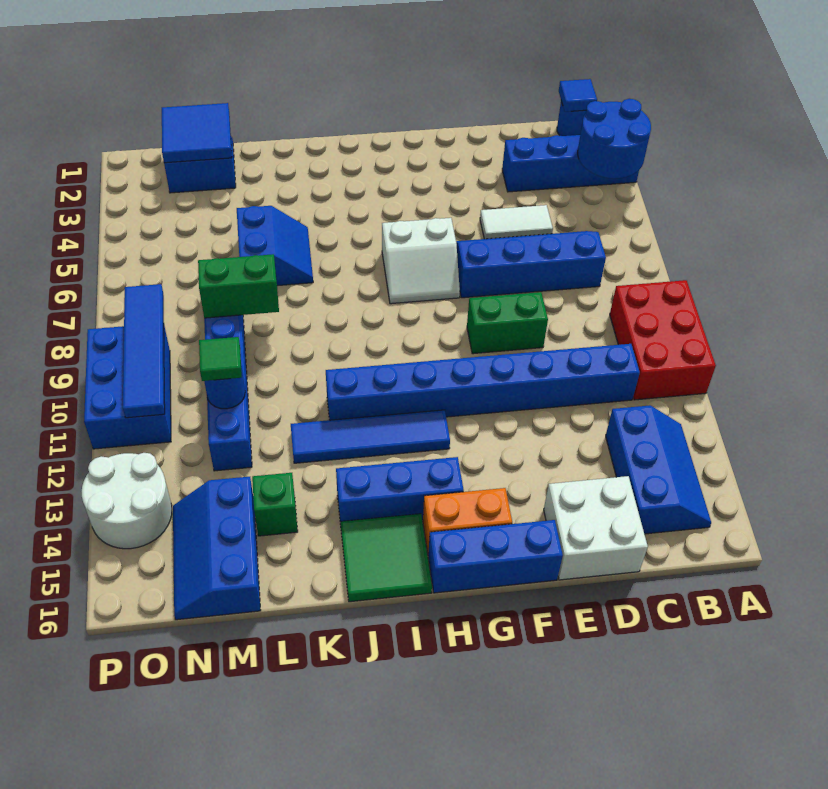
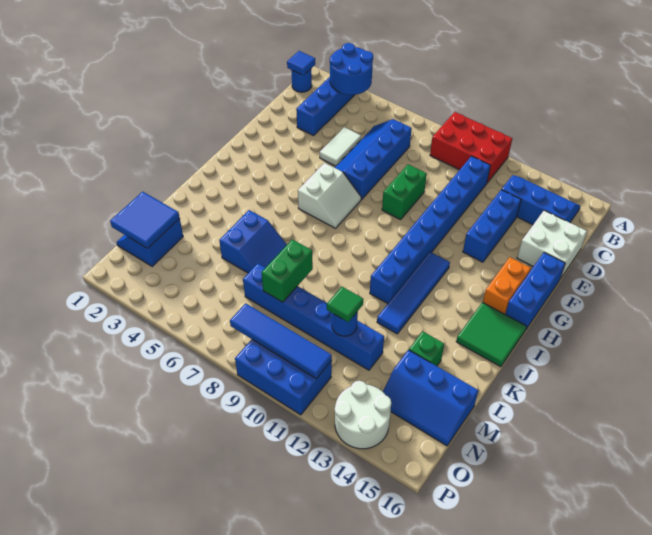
blue 1x3 brick [336,457,464,524] -> blue 1x3 brick moved to [463,190,521,262]
blue 2x2 slope [237,206,313,286] -> blue 2x2 slope turned to [219,210,287,273]

